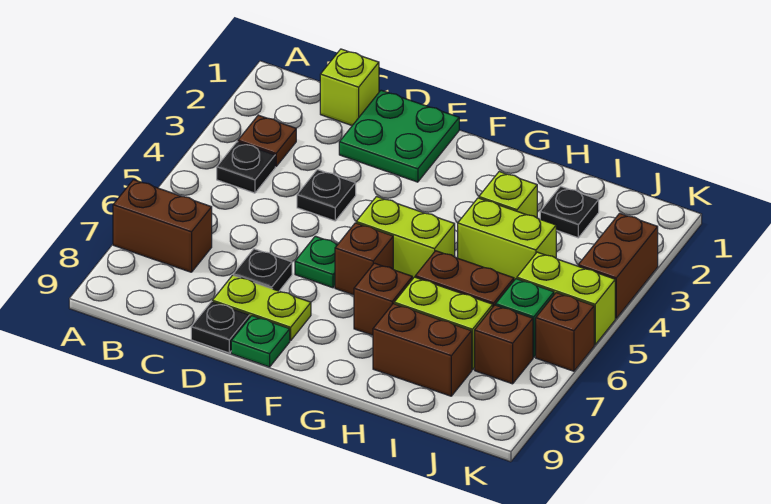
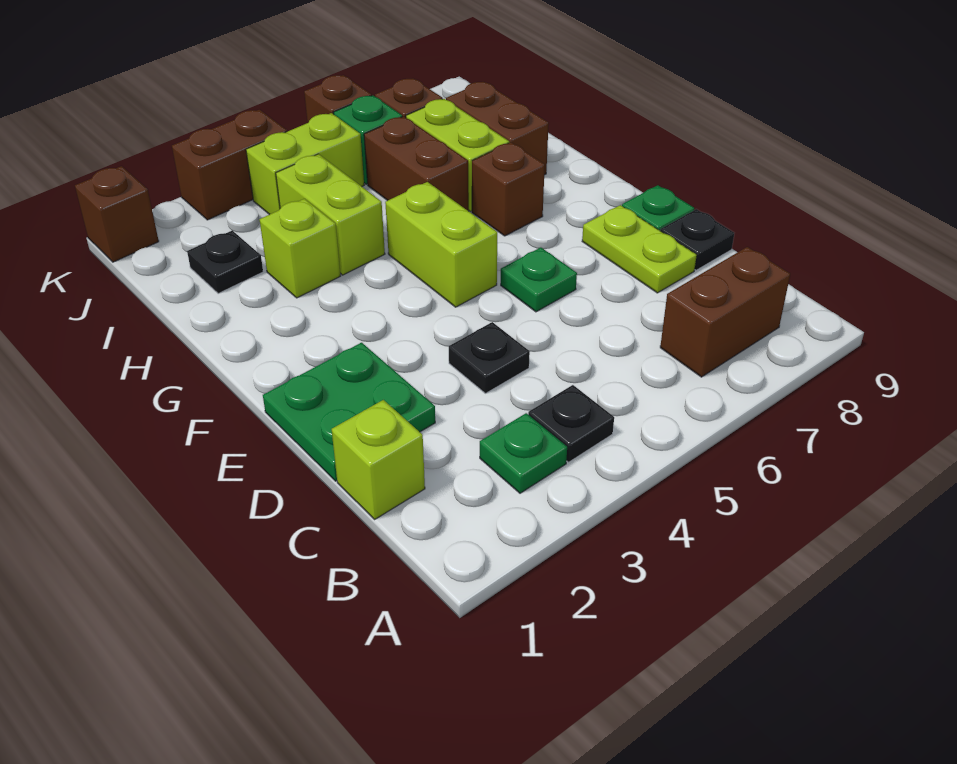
brown 1x2 brick [113,180,212,272] -> brown 1x2 brick turned to [660,247,790,377]
brown 1x1 plate [238,115,296,167] -> green 1x1 plate [480,413,567,493]
black 1x1 plate [234,249,292,291] -> none
brown 1x1 brick [335,223,393,295] -> brown 1x1 brick moved to [75,166,159,262]
lime 1x2 brick [517,252,615,345] -> lime 1x2 brick turned to [246,113,364,215]

